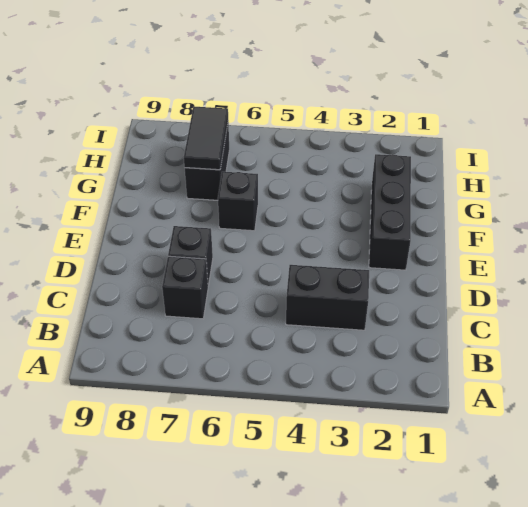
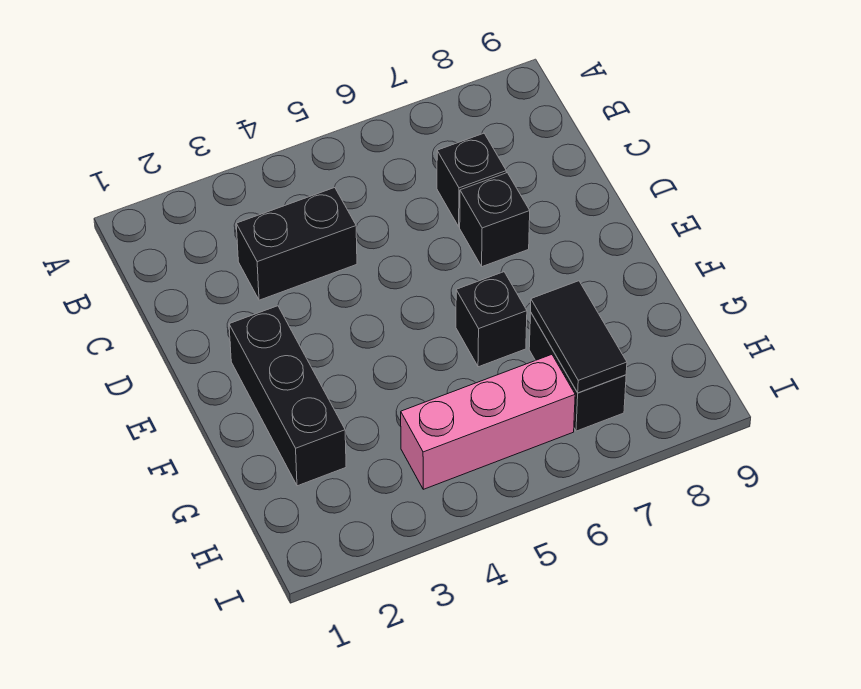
none -> pink 1x3 brick [401,355,575,489]

